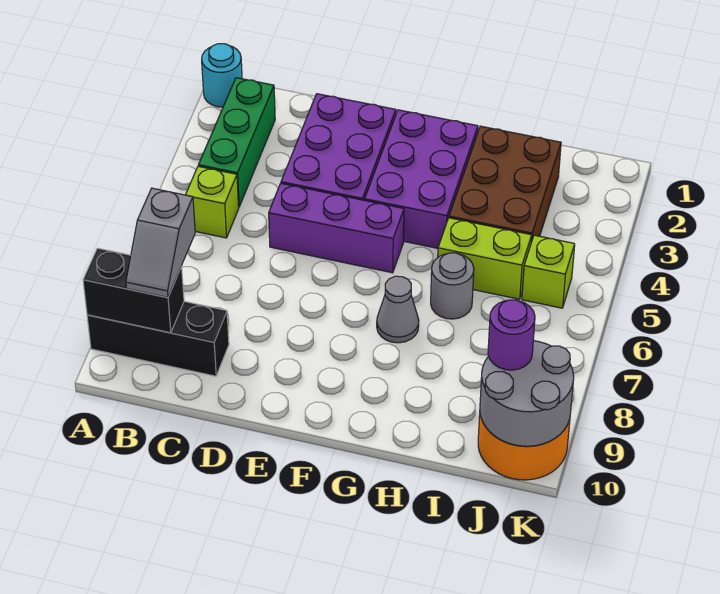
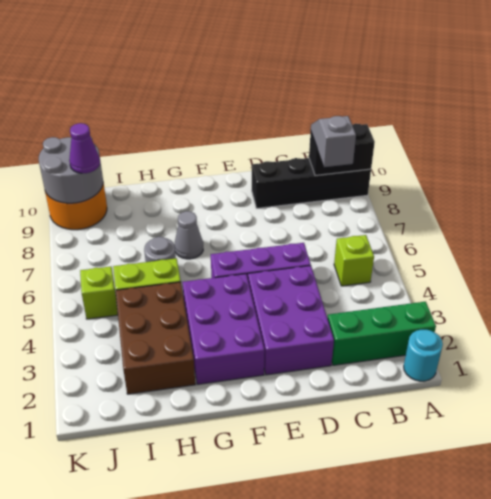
black 1x3 brick [87,302,229,376] -> black 1x4 brick [252,158,371,208]
green 1x3 brick [198,78,275,207] -> green 1x3 brick turned to [328,302,436,365]
purple 1x1 round brick [488,300,535,370] -> purple 1x1 cone [69,123,100,173]

